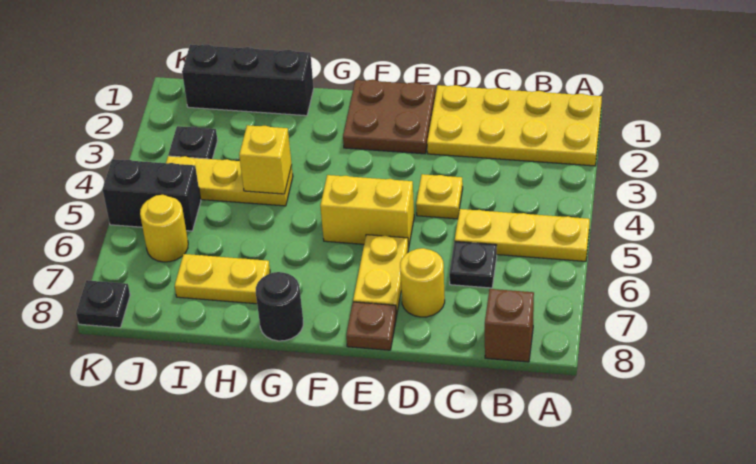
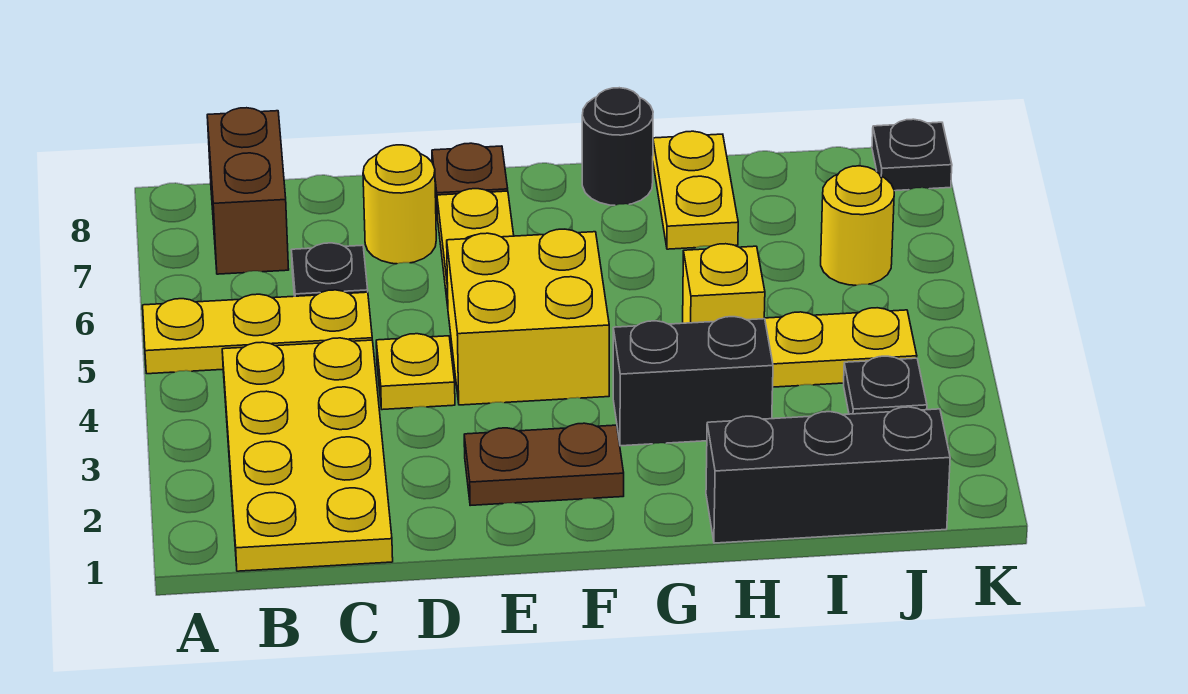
yellow 2x4 plate [427,85,602,166] -> yellow 2x4 plate turned to [222,338,393,571]
brown 1x1 brick [485,289,534,362] -> brown 1x2 brick [207,108,289,274]
brown 2x2 plate [343,80,436,154] -> brown 1x2 plate [464,423,624,506]
yellow 1x2 brick [320,175,414,247] -> yellow 2x2 brick [447,229,609,405]
yellow 1x2 plate [175,254,270,304] -> yellow 1x2 plate turned to [653,131,738,249]
black 1x2 brick [103,159,201,231] -> black 1x2 brick moved to [613,317,773,446]

